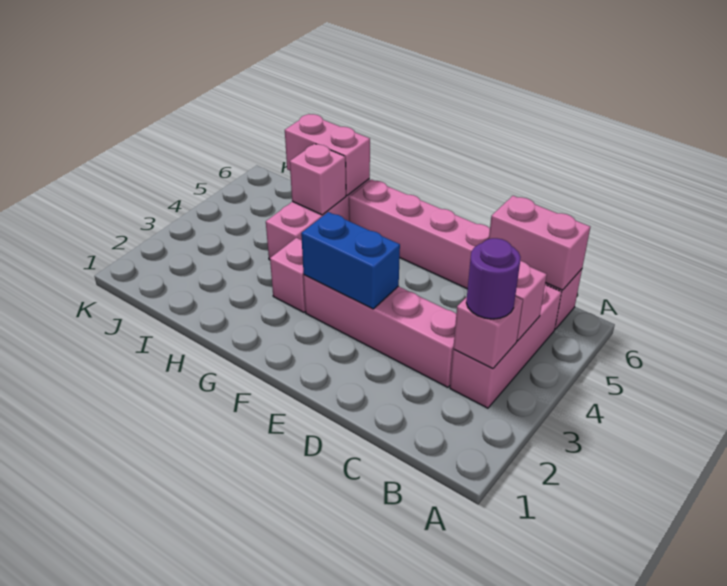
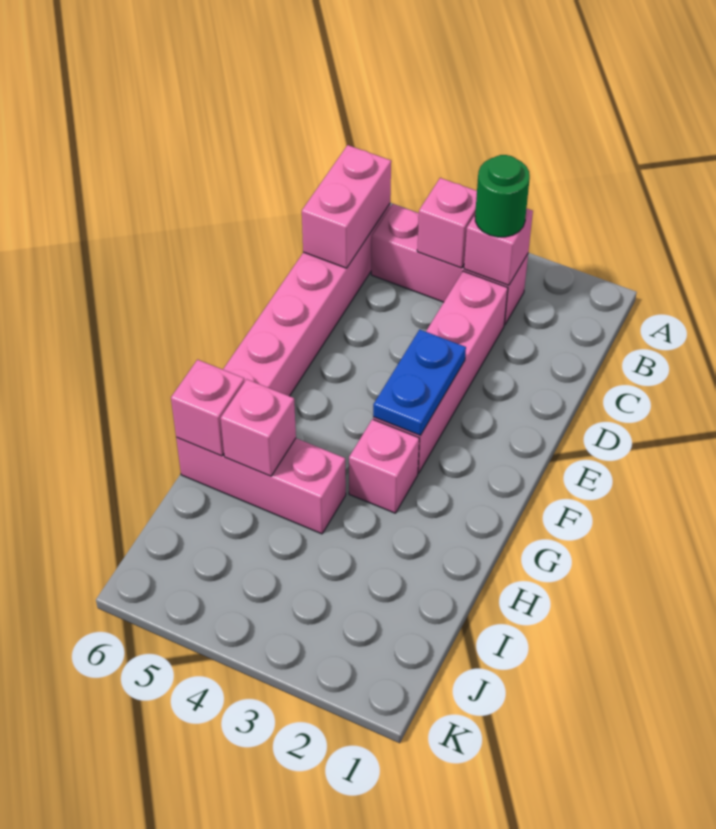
purple 1x1 round brick [466,238,521,319] -> green 1x1 round brick [475,155,530,237]
blue 1x2 brick [301,212,400,309] -> blue 1x2 plate [373,330,466,436]
pink 1x2 brick [285,114,370,195] -> pink 1x1 brick [171,360,244,456]

